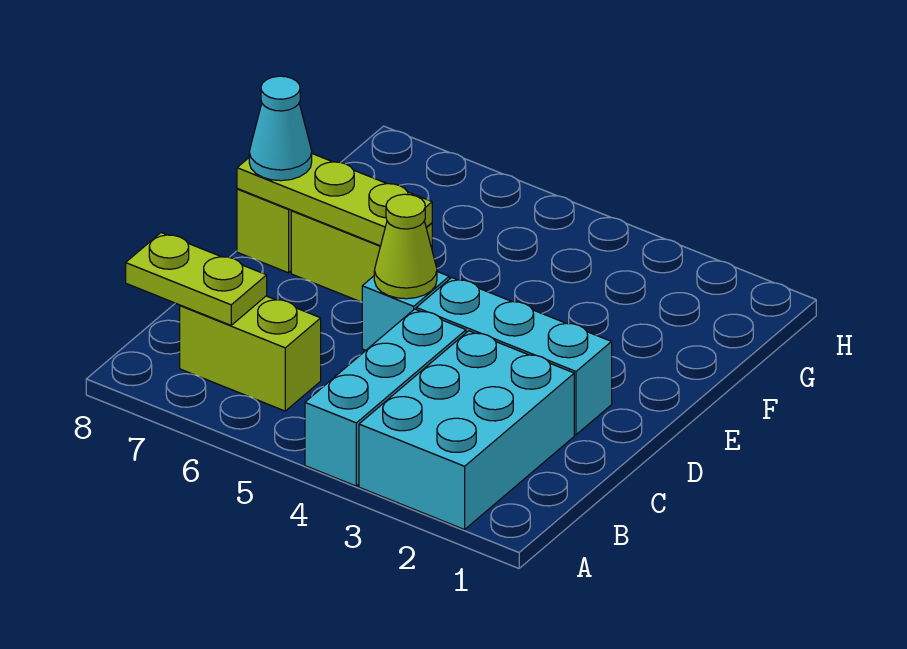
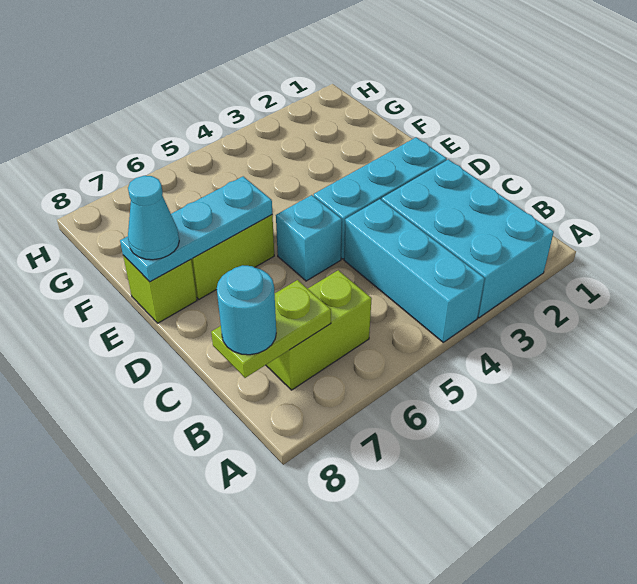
none -> cyan 1x1 round brick [217,265,276,355]
lime 1x1 cone [374,194,437,299] -> none
lime 1x3 plate [237,154,432,246] -> cyan 1x3 plate [120,176,272,282]

